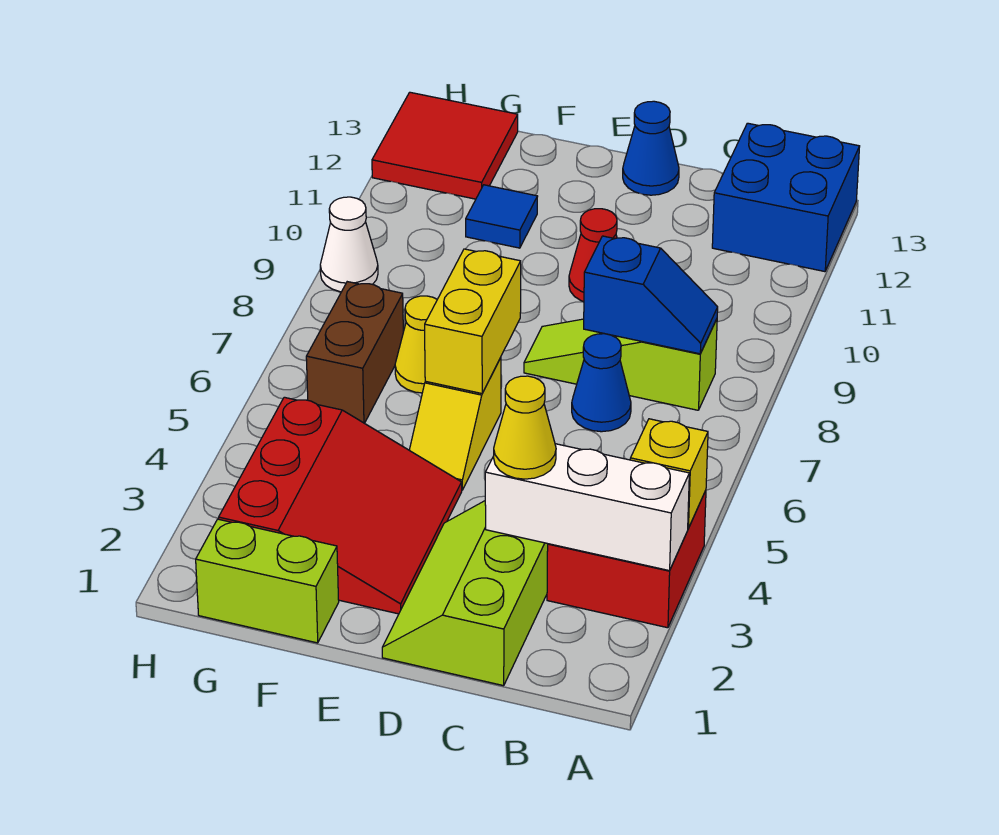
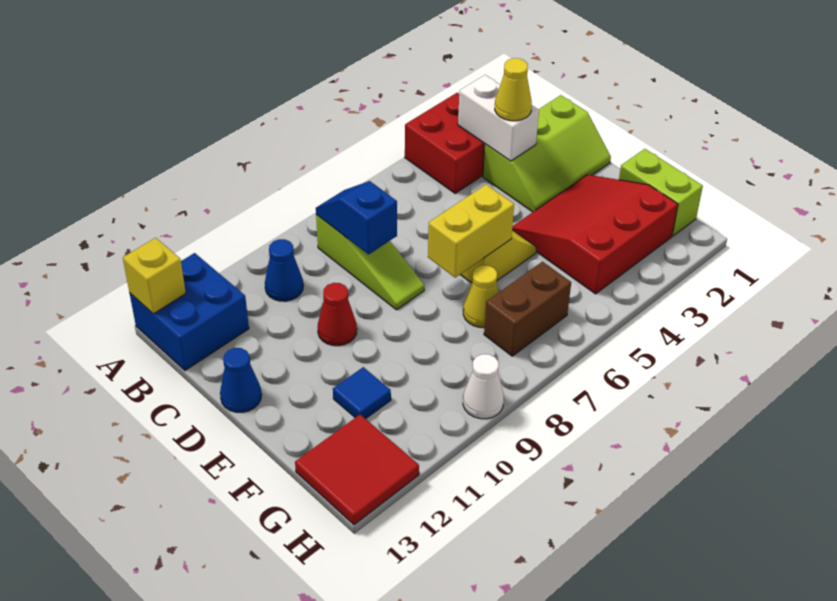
white 1x3 brick [485,444,689,571] -> white 1x2 brick [458,75,539,161]
yellow 1x1 brick [630,419,708,528] -> yellow 1x1 brick moved to [123,238,186,314]
blue 1x1 cone [572,334,631,432] -> blue 1x1 cone moved to [265,239,303,301]

